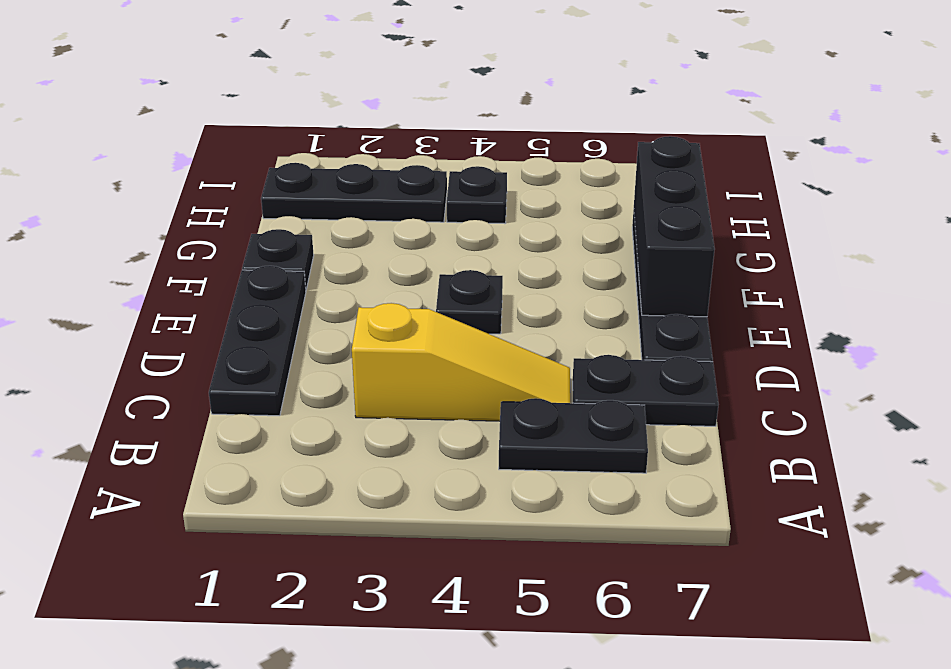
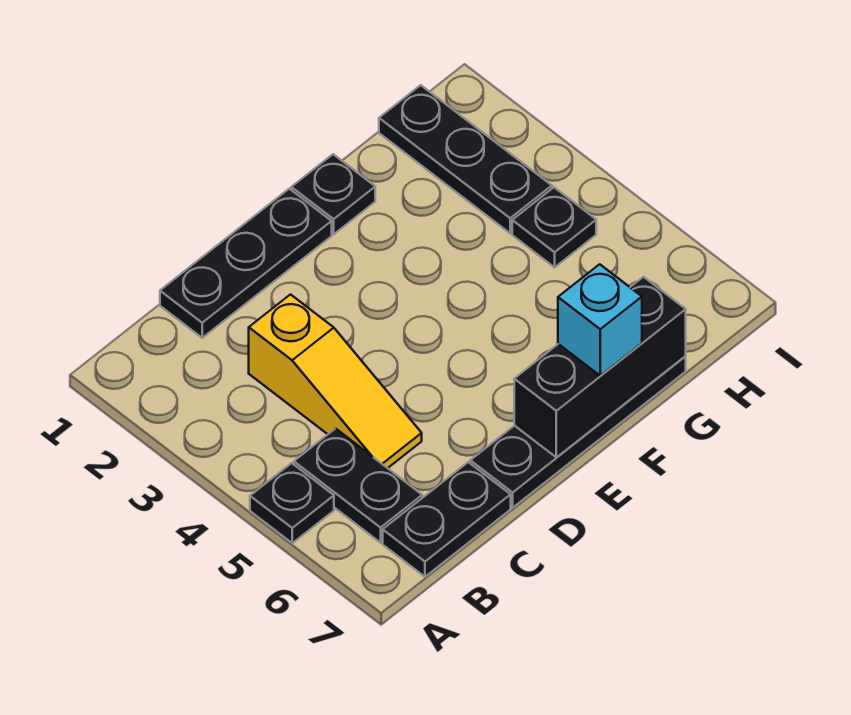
black 1x2 plate [573,355,718,426] -> black 1x2 plate turned to [383,462,511,577]
black 1x1 plate [436,270,503,334] -> black 1x1 plate moved to [250,463,334,543]
none -> cyan 1x1 brick [558,264,642,376]

